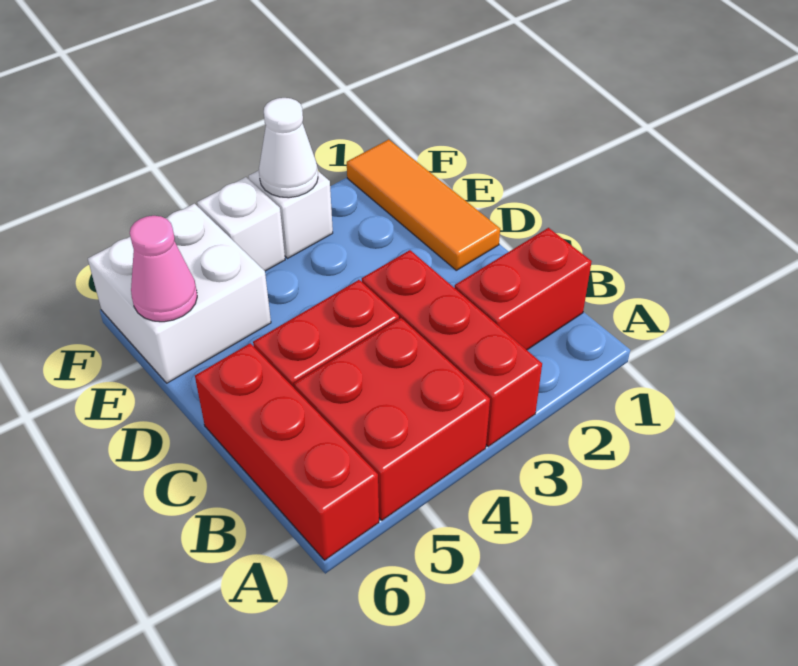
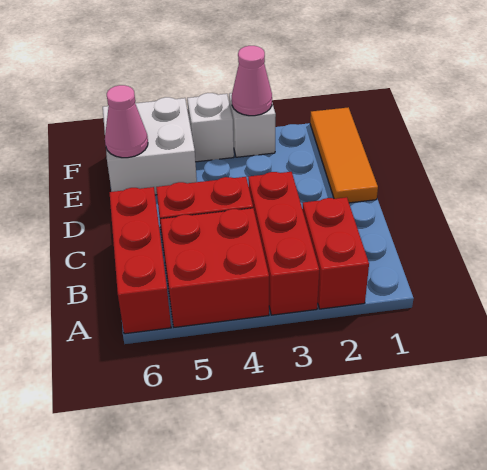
red 1x2 brick [455,228,592,350] -> red 1x2 brick turned to [302,197,369,309]
white 1x1 cone [259,98,318,198] -> pink 1x1 cone [232,46,272,116]

